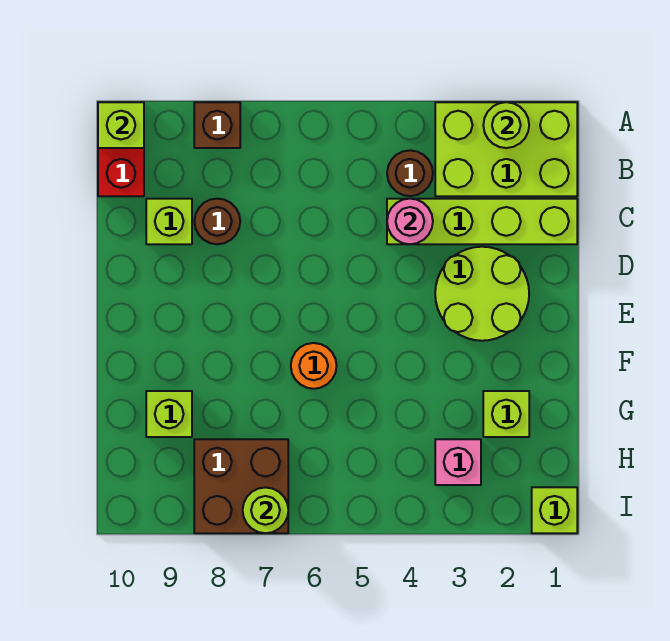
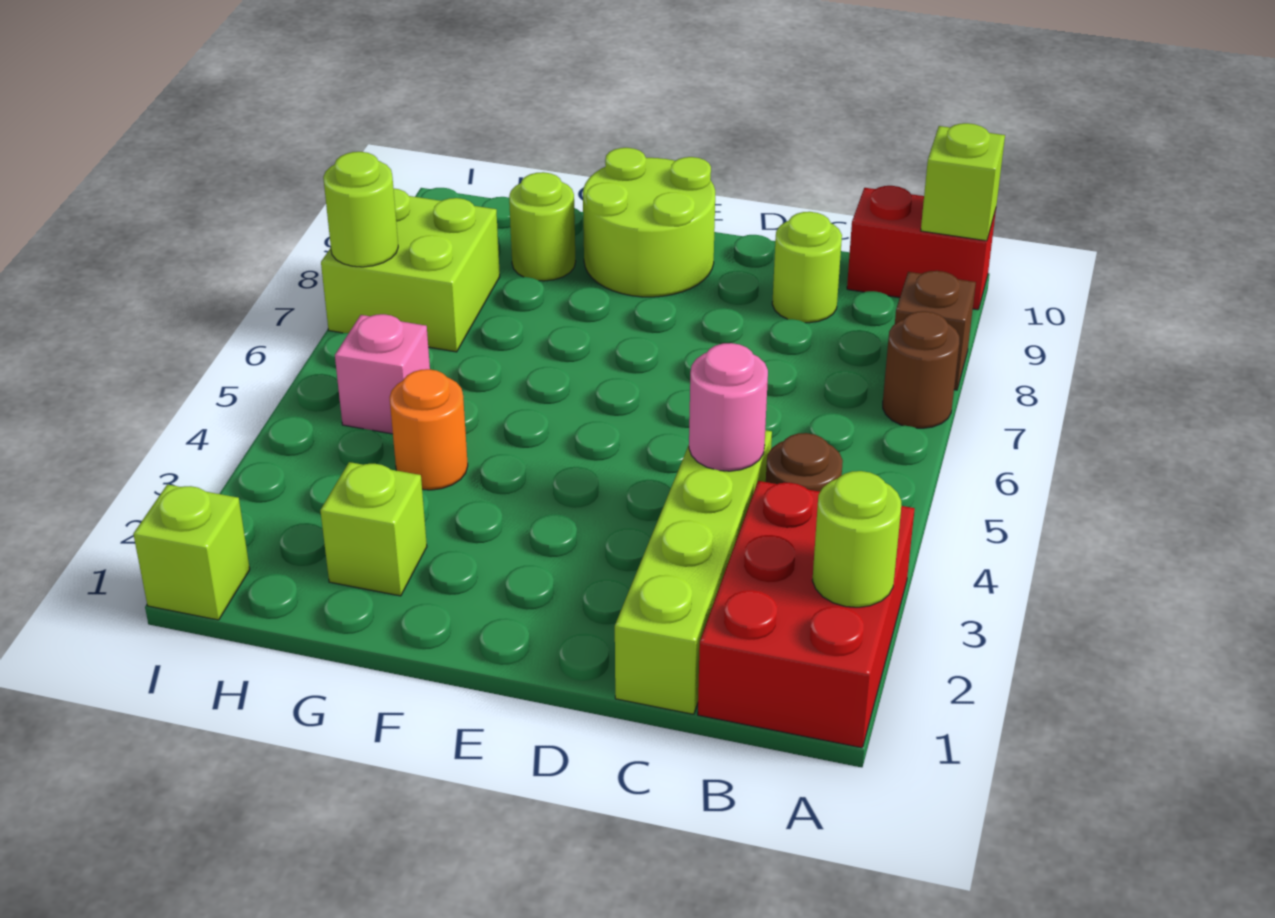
lime 2x3 brick [435,102,577,196] -> red 2x3 brick [698,481,915,748]
brown 1x1 round brick [194,199,240,244] -> brown 1x1 round brick moved to [883,311,959,428]
lime 1x1 brick [146,199,192,244] -> lime 1x1 round brick [772,212,842,323]
lime 2x2 round brick [435,247,529,341] -> lime 2x2 round brick moved to [583,148,715,297]
orange 1x1 round brick [291,343,337,389] -> orange 1x1 round brick moved to [390,369,468,490]
lime 1x1 brick [146,391,192,437] -> lime 1x1 round brick [509,172,576,281]
pink 1x1 brick [435,439,481,485] -> pink 1x1 brick moved to [335,314,430,434]
brown 2x2 brick [194,439,288,533] -> lime 2x2 brick [321,188,500,352]

